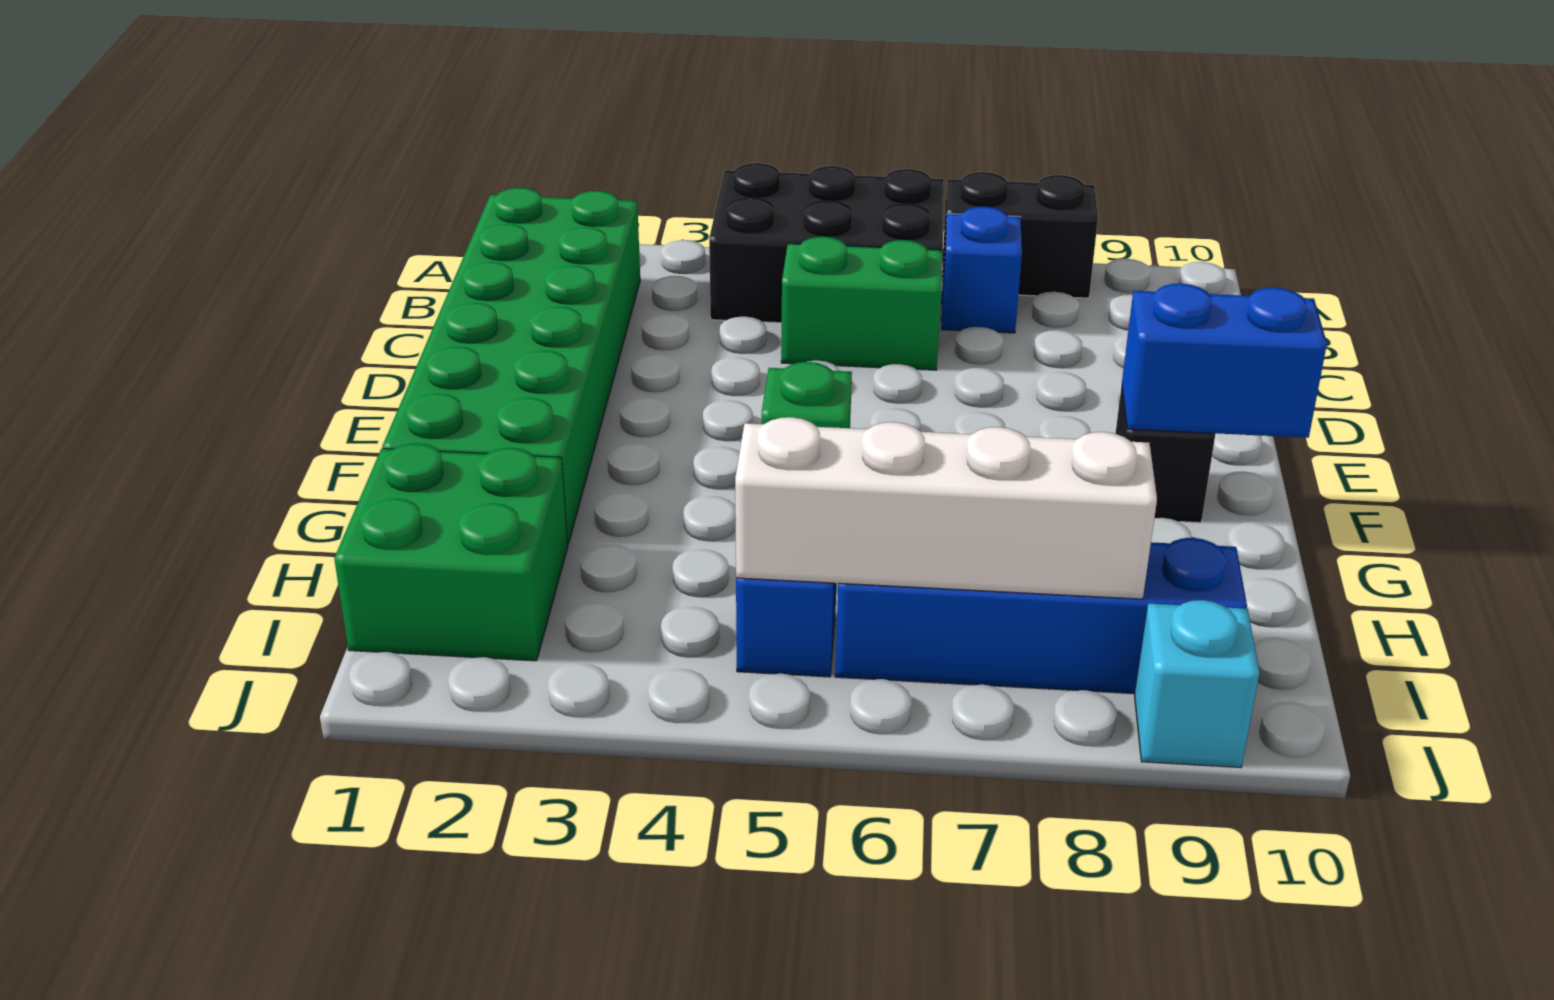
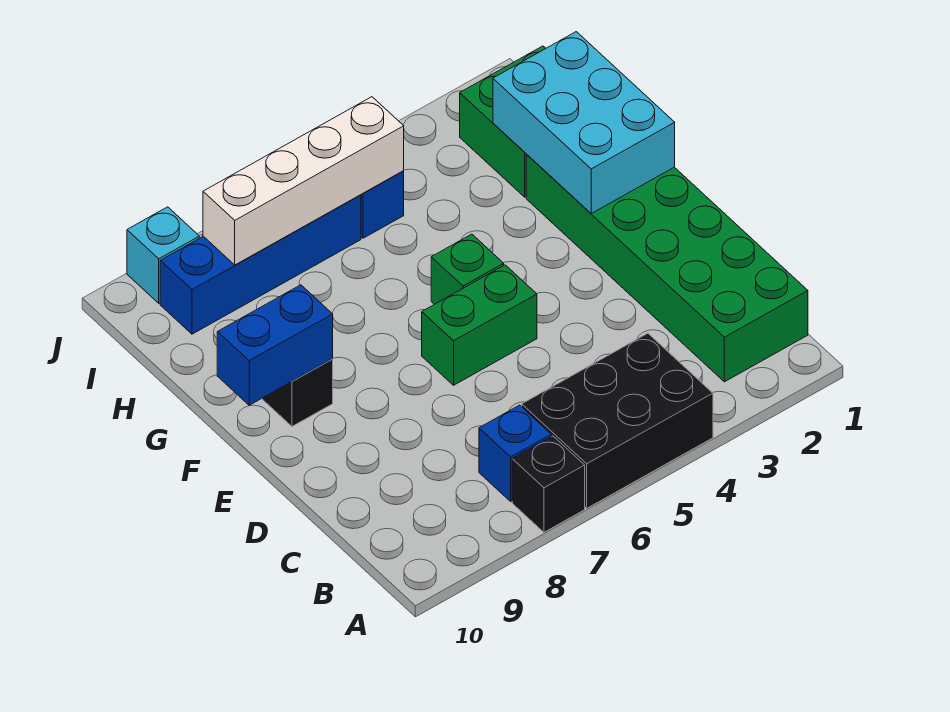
black 1x2 brick [942,172,1098,298] -> black 1x1 brick [512,436,585,532]
green 1x2 brick [781,237,942,370] -> green 1x2 brick moved to [422,265,537,385]
none -> cyan 2x3 brick [493,32,675,213]

